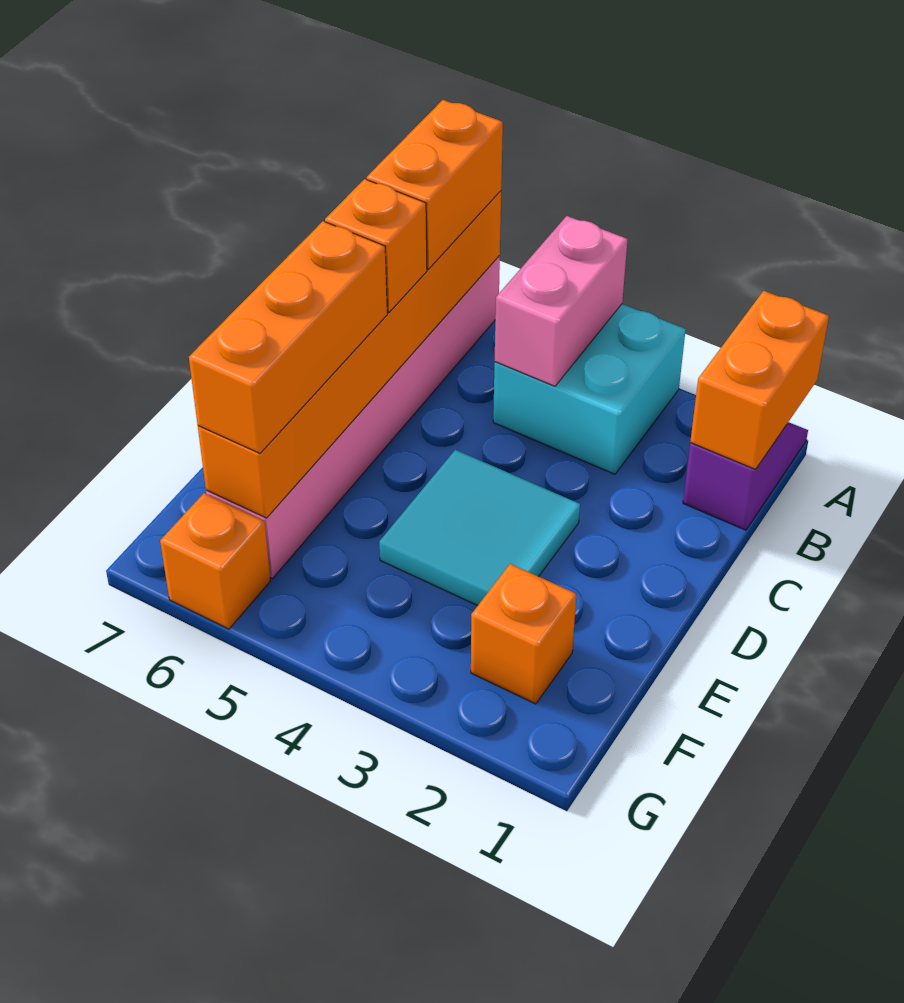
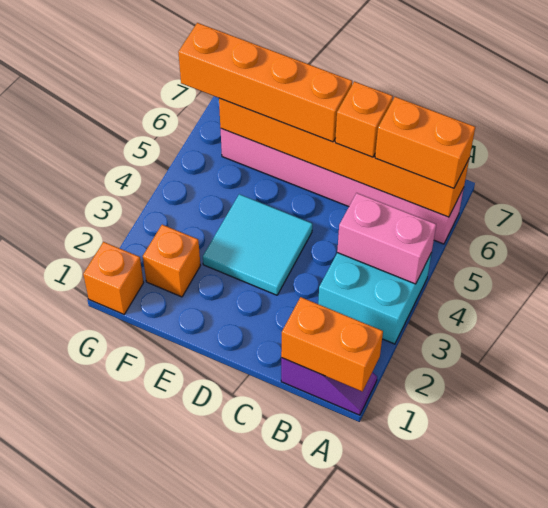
orange 1x3 brick [189,221,387,453] -> orange 1x4 brick [178,23,352,142]
orange 1x1 brick [160,493,270,629] -> orange 1x1 brick moved to [83,242,144,314]

